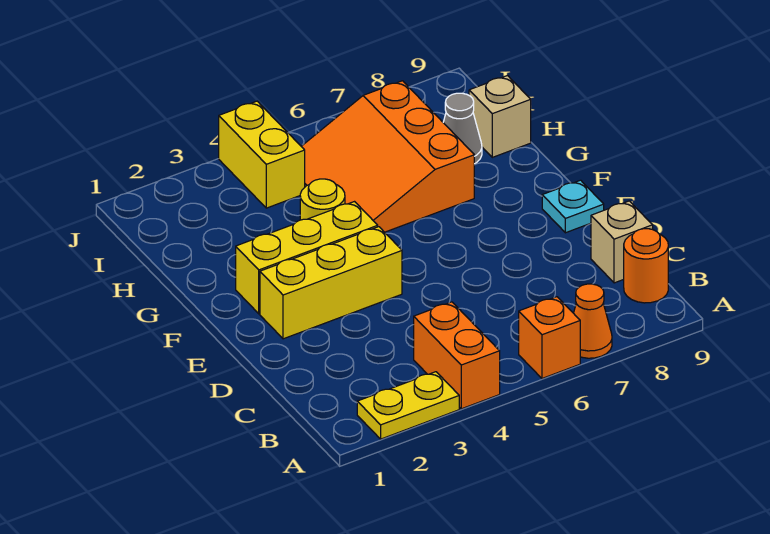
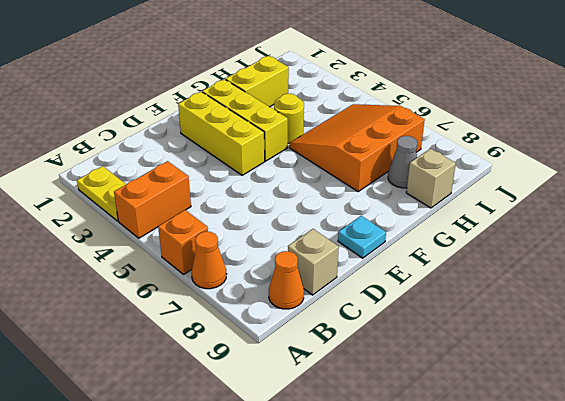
orange 1x1 round brick [624,229,668,303] -> orange 1x1 cone [269,251,304,309]
yellow 1x2 brick [219,101,305,208] -> yellow 1x2 brick moved to [226,56,289,107]

